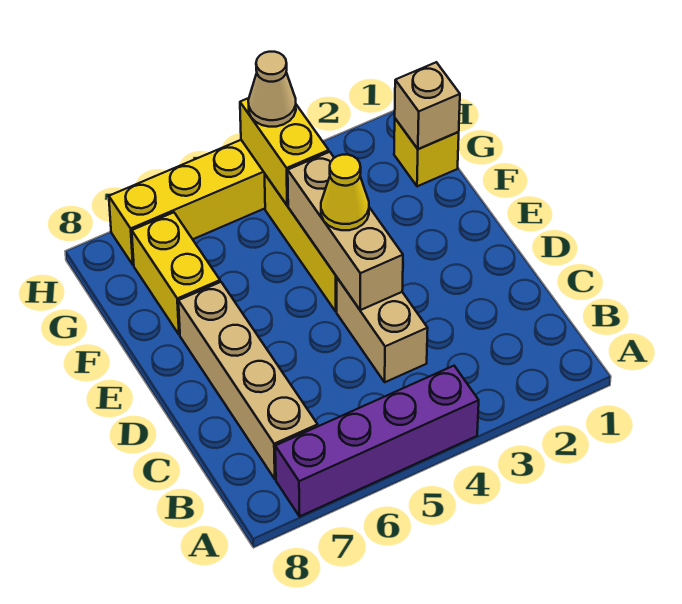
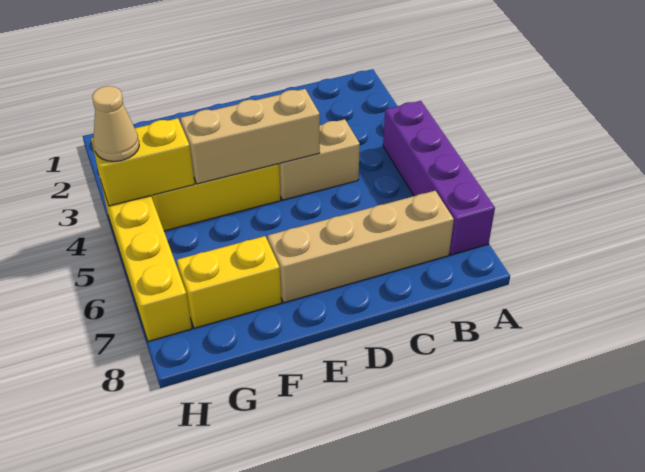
yellow 1x1 cone [321,155,369,230] -> none
yellow 1x1 brick [394,119,459,186] -> none
tan 1x1 brick [395,62,460,149] -> none

